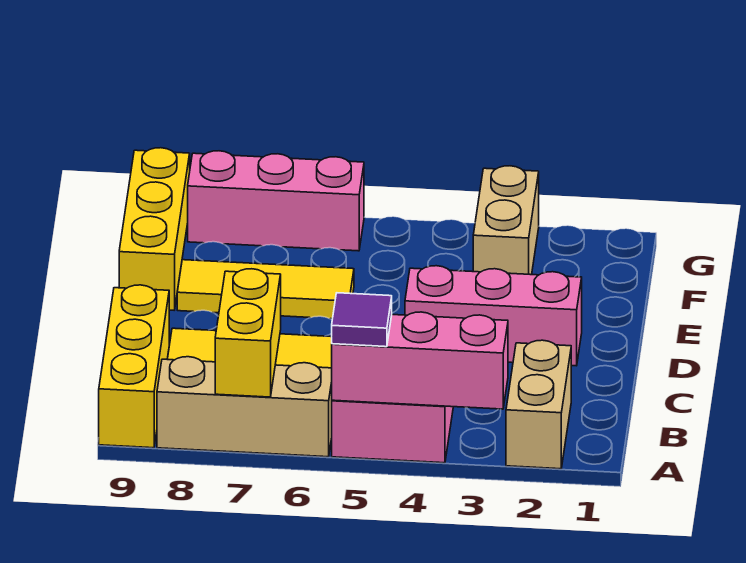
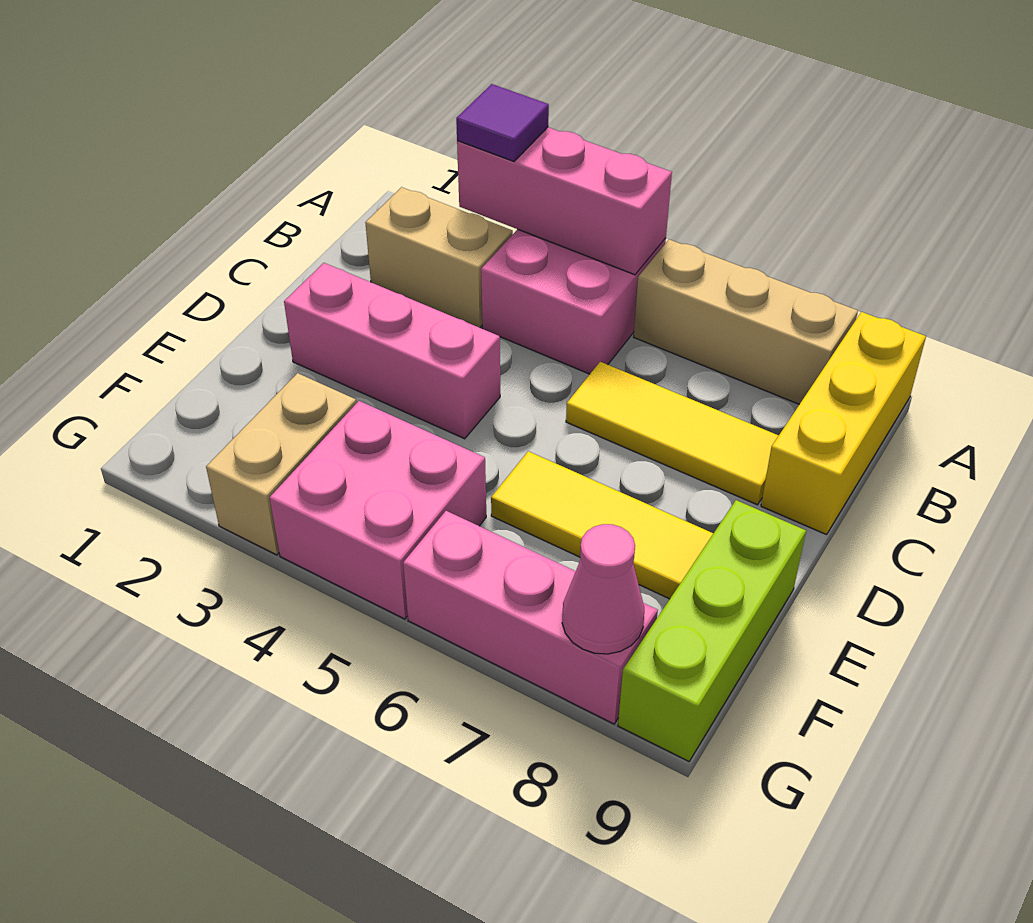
tan 1x2 brick [506,340,571,469] -> tan 1x2 brick turned to [365,187,513,328]
purple 1x1 tile [332,293,392,347] -> purple 1x1 tile moved to [456,84,549,161]
yellow 1x2 brick [215,269,281,397] -> none
yellow 1x3 brick [119,148,190,310] -> lime 1x3 brick [618,500,806,761]
none -> pink 2x2 brick [270,401,486,619]
none -> pink 1x1 cone [562,524,644,654]

